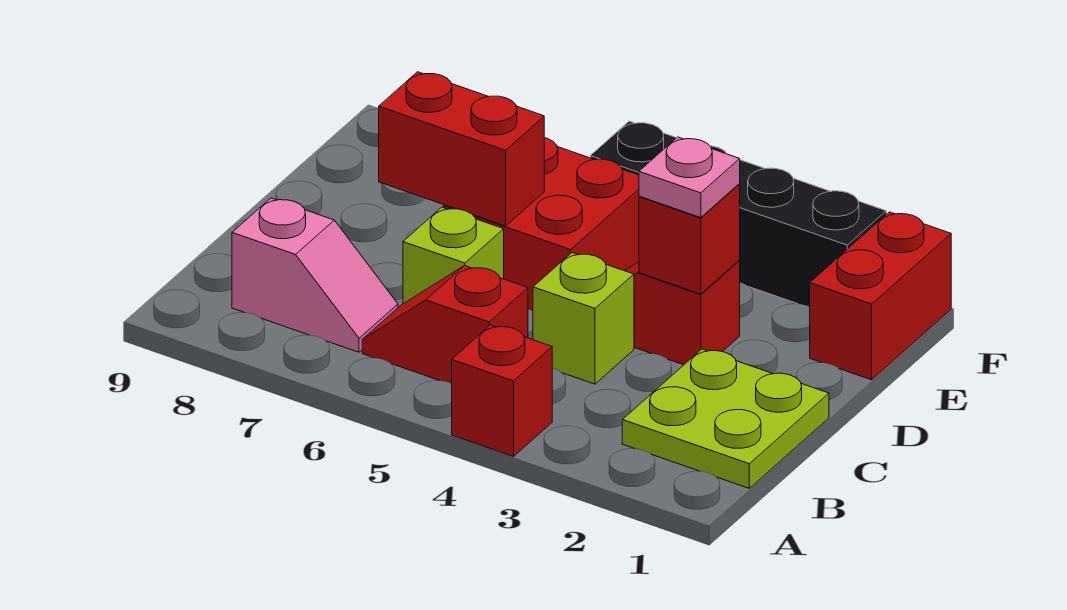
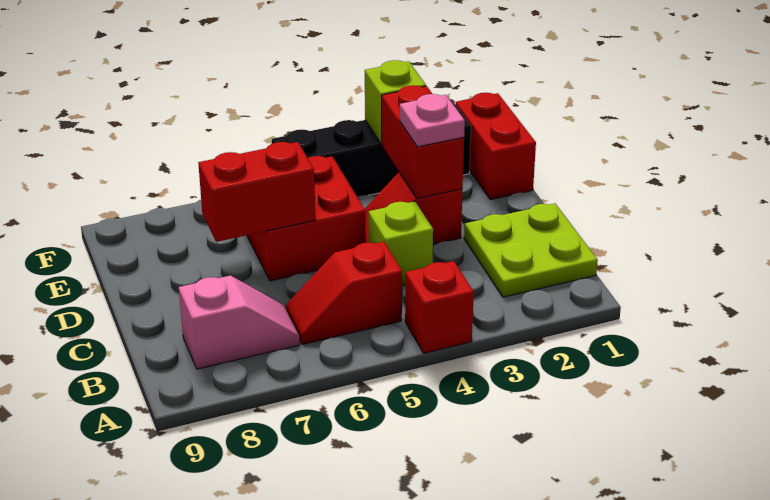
lime 1x1 brick [403,207,504,304] -> lime 1x1 brick moved to [365,60,426,144]
red 1x1 brick [639,184,740,294] -> red 1x2 brick [382,85,464,199]

